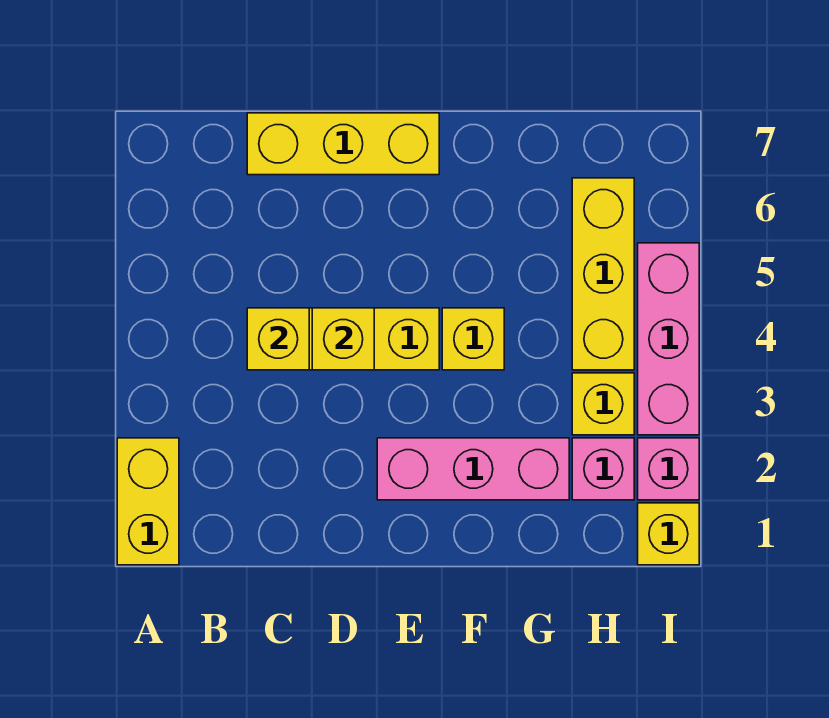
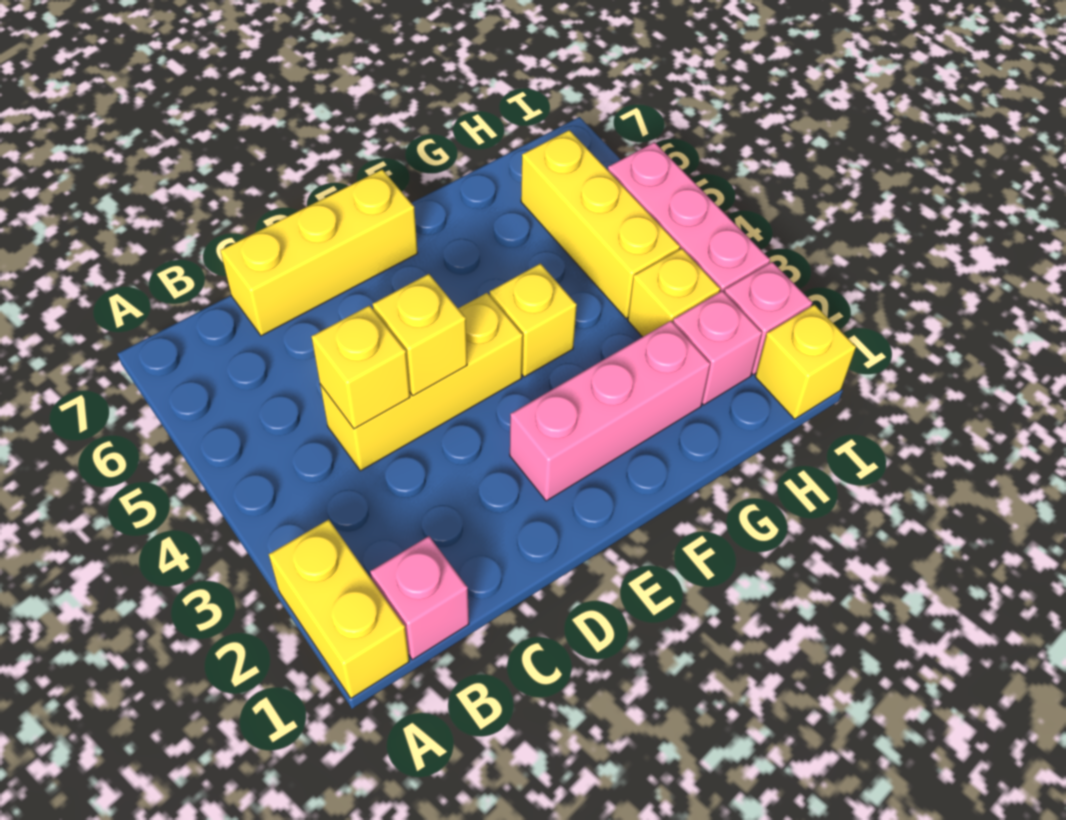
none -> pink 1x1 brick [370,536,469,660]

